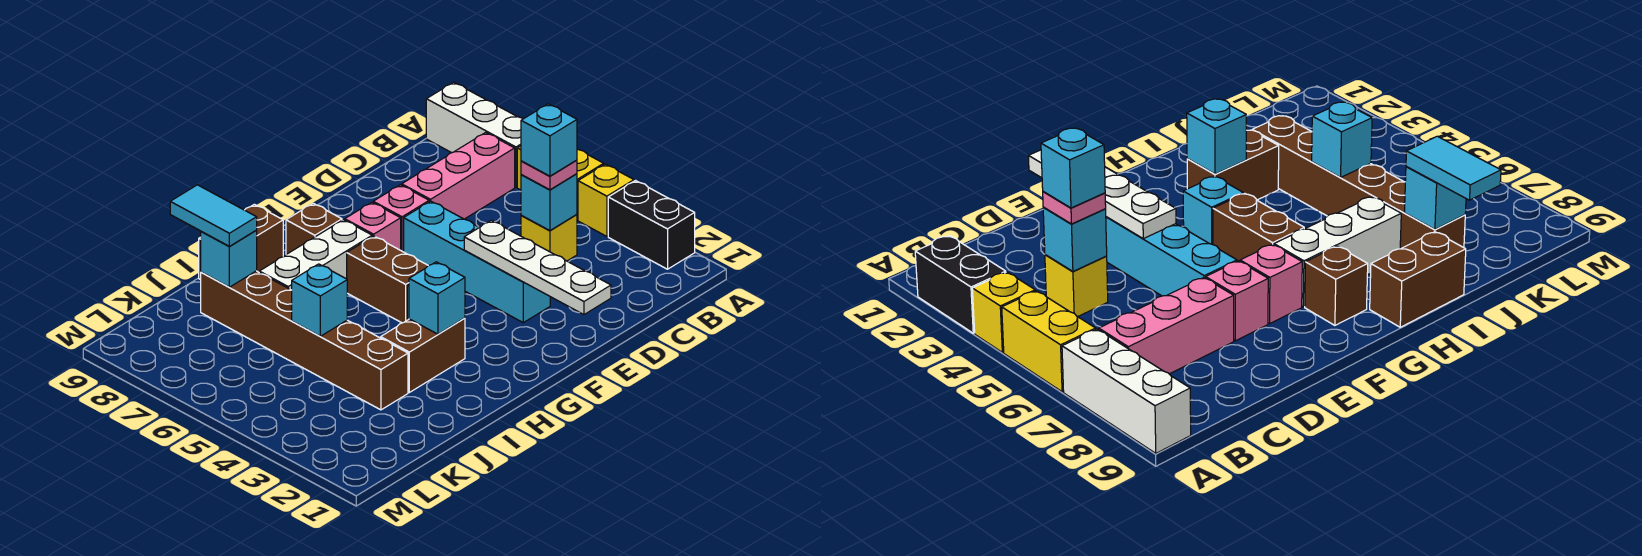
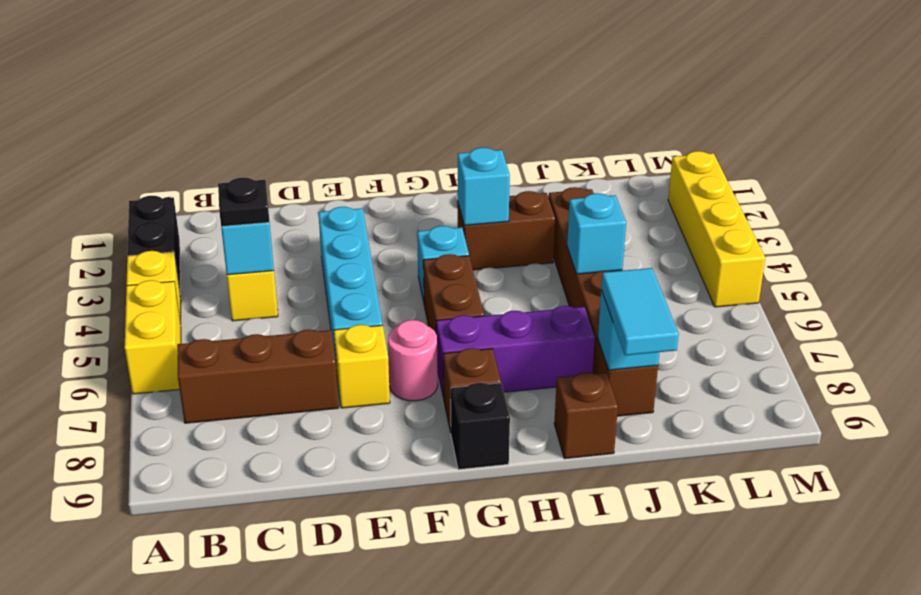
white 1x3 brick [426,82,523,187] -> none
pink 1x3 brick [402,133,515,219] -> brown 1x3 brick [177,329,338,423]
pink 1x1 plate [521,160,577,190] -> black 1x1 plate [218,178,270,227]
cyan 1x1 brick [521,104,577,176] -> none
white 1x4 plate [464,220,611,315] -> none
pink 1x1 brick [373,185,429,252] -> yellow 1x1 brick [334,325,390,408]
pink 1x1 brick [345,202,401,250] -> pink 1x1 round brick [388,320,438,401]
white 1x3 brick [259,220,372,290] -> purple 1x3 brick [436,306,595,398]
none -> black 1x1 brick [451,383,510,470]
brown 1x2 brick [199,204,283,280] -> brown 1x1 brick [554,372,618,459]
none -> yellow 1x4 brick [668,151,765,307]

